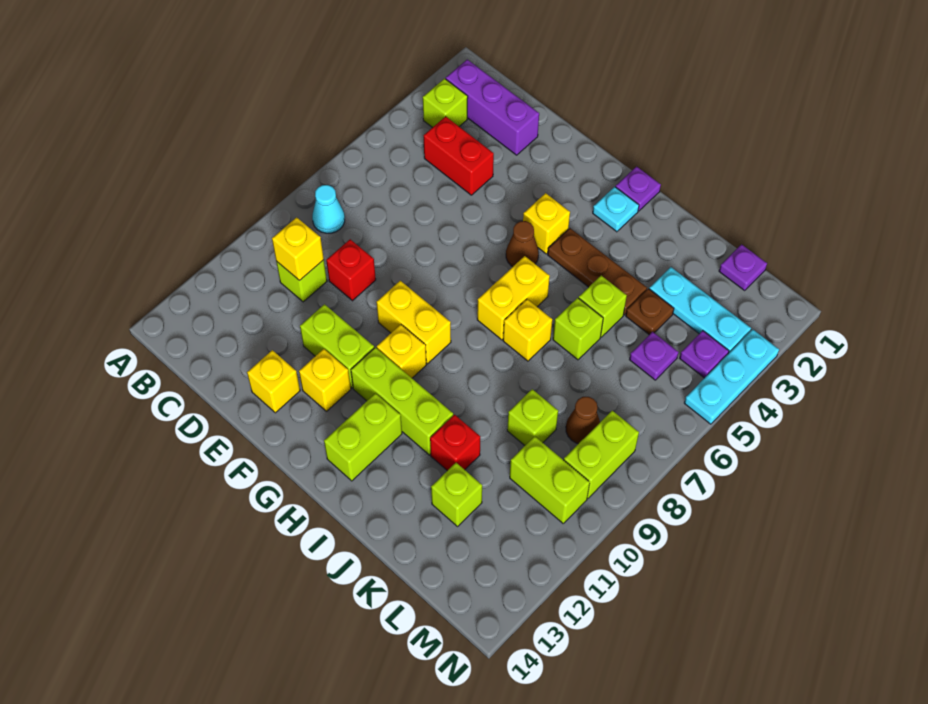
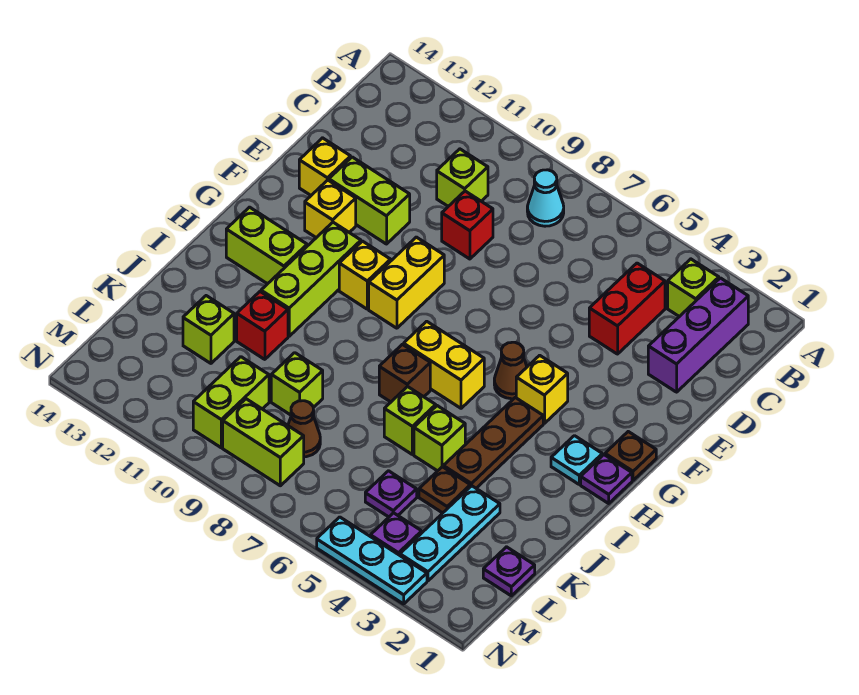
yellow 1x1 brick [272,217,324,281] -> none
lime 1x2 brick [300,304,374,388] -> lime 1x2 brick turned to [329,157,410,244]
none -> brown 1x1 plate [605,432,656,480]
yellow 1x1 brick [503,299,552,361] -> brown 1x1 brick [379,344,430,402]

